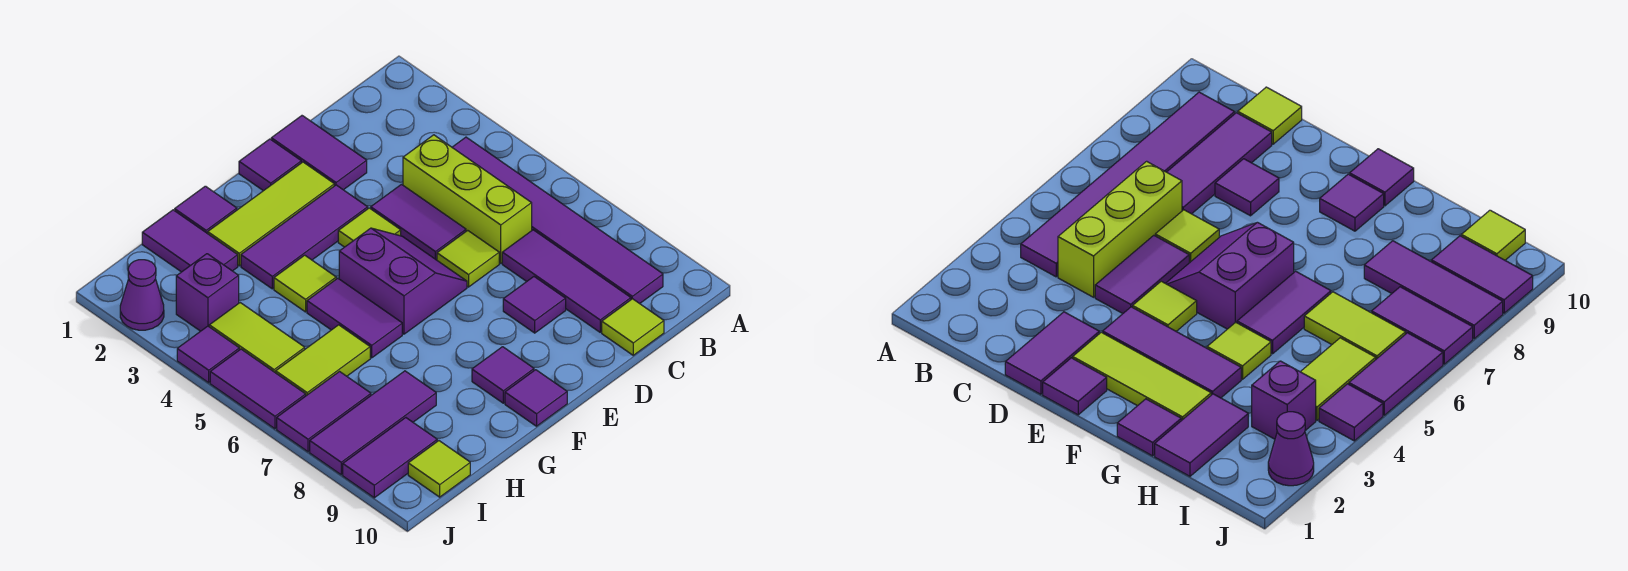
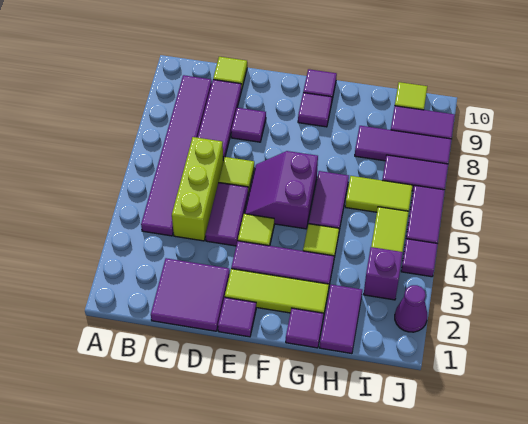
purple 1x2 tile [271,116,367,190] -> purple 2x2 tile [151,258,230,331]

